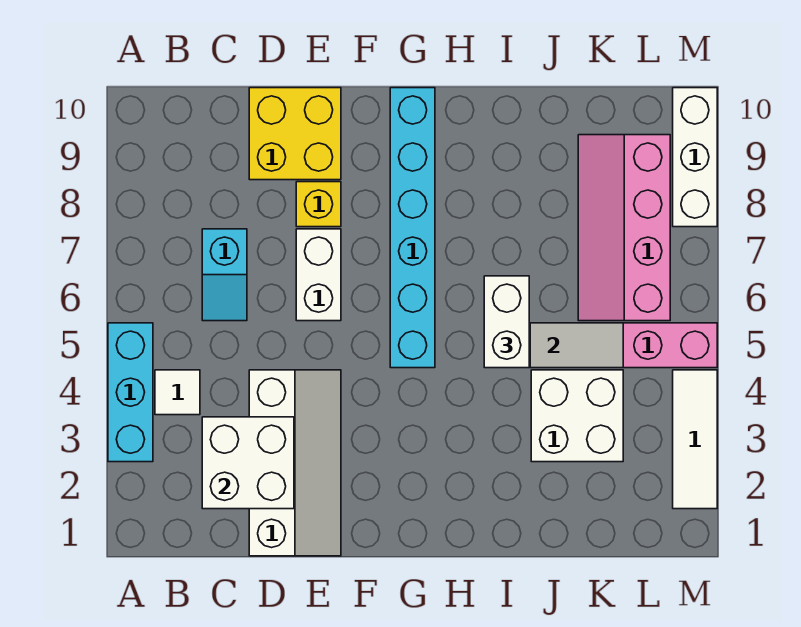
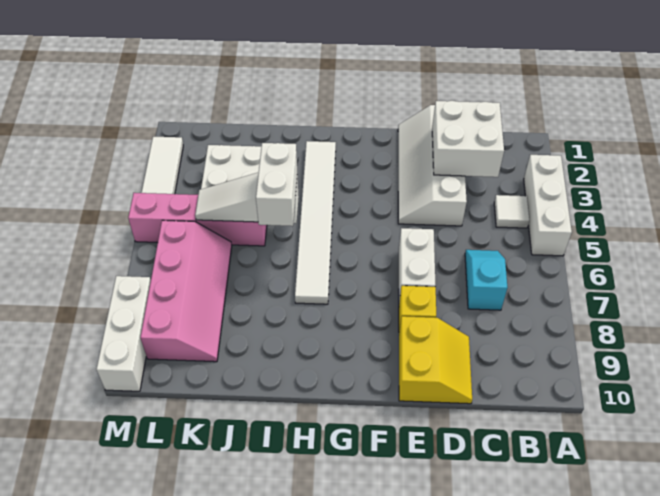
cyan 1x3 brick [108,323,153,462] -> white 1x3 brick [524,155,572,256]
yellow 2x2 brick [249,88,341,180] -> yellow 2x2 slope [399,316,472,404]
cyan 1x6 brick [390,88,435,368] -> none
none -> white 1x6 tile [295,141,336,304]

